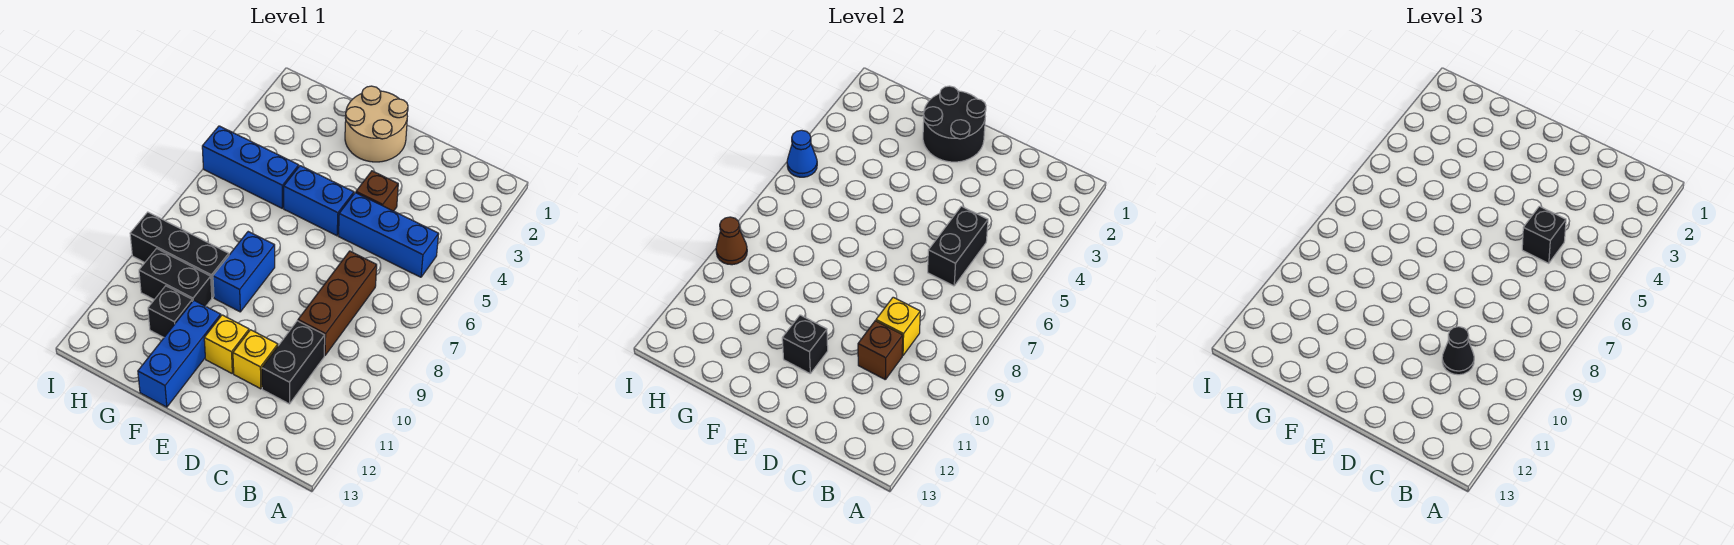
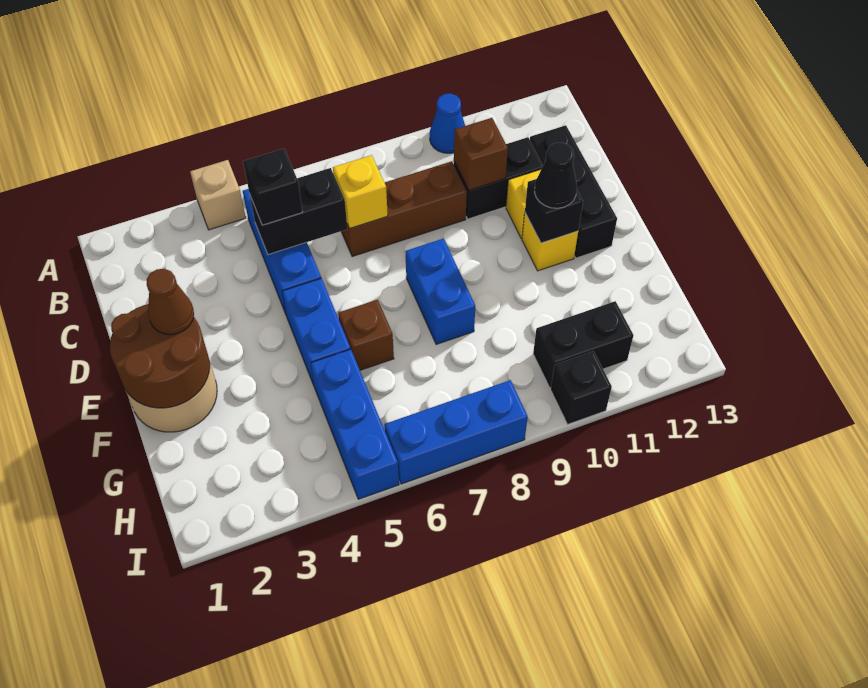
none -> tan 1x1 brick [190,160,246,230]
yellow 1x1 brick [876,297,920,356] -> yellow 1x1 brick moved to [333,155,388,229]
black 1x1 cone [1442,327,1474,375] -> black 1x1 cone moved to [535,142,577,208]
brown 1x1 brick [356,171,398,211] -> brown 1x1 brick moved to [338,300,394,370]
black 2x2 round brick [923,86,986,162] -> brown 2x2 round brick [110,304,210,408]
blue 1x2 brick [213,232,275,312] -> blue 1x2 brick turned to [405,238,475,344]
blue 1x3 brick [138,300,221,407] -> blue 1x3 brick moved to [384,380,528,484]
black 1x3 brick [130,212,229,297] -> black 1x3 brick moved to [530,125,617,258]
black 1x2 brick [139,248,212,306] -> black 1x2 brick turned to [533,301,634,388]
black 1x1 brick [148,286,192,337] -> black 1x1 brick moved to [551,351,612,424]
blue 1x1 cone [787,130,817,177] -> blue 1x1 cone moved to [430,93,465,153]
brown 1x1 cone [716,217,747,265] -> brown 1x1 cone moved to [147,269,194,335]

